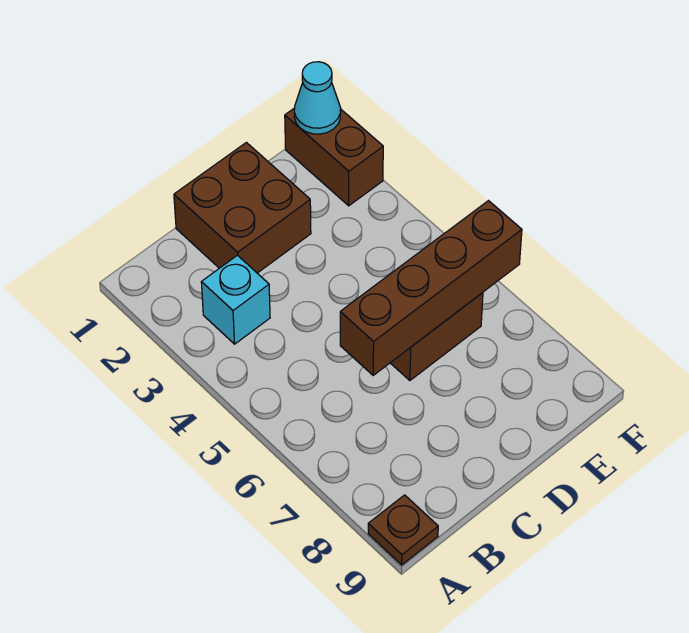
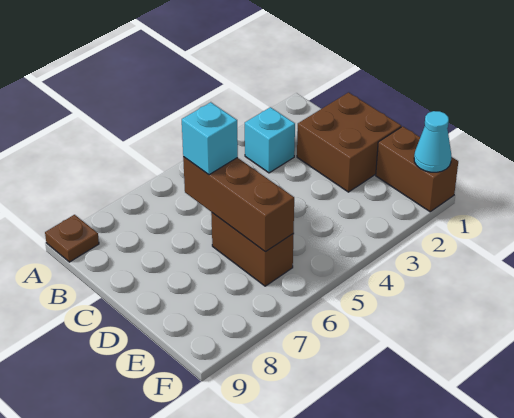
brown 1x4 brick [340,201,522,375] -> brown 1x3 brick [183,157,294,252]
none -> cyan 1x1 brick [182,102,238,175]
brown 1x2 brick [285,108,383,206] -> brown 1x2 brick turned to [376,126,458,212]

